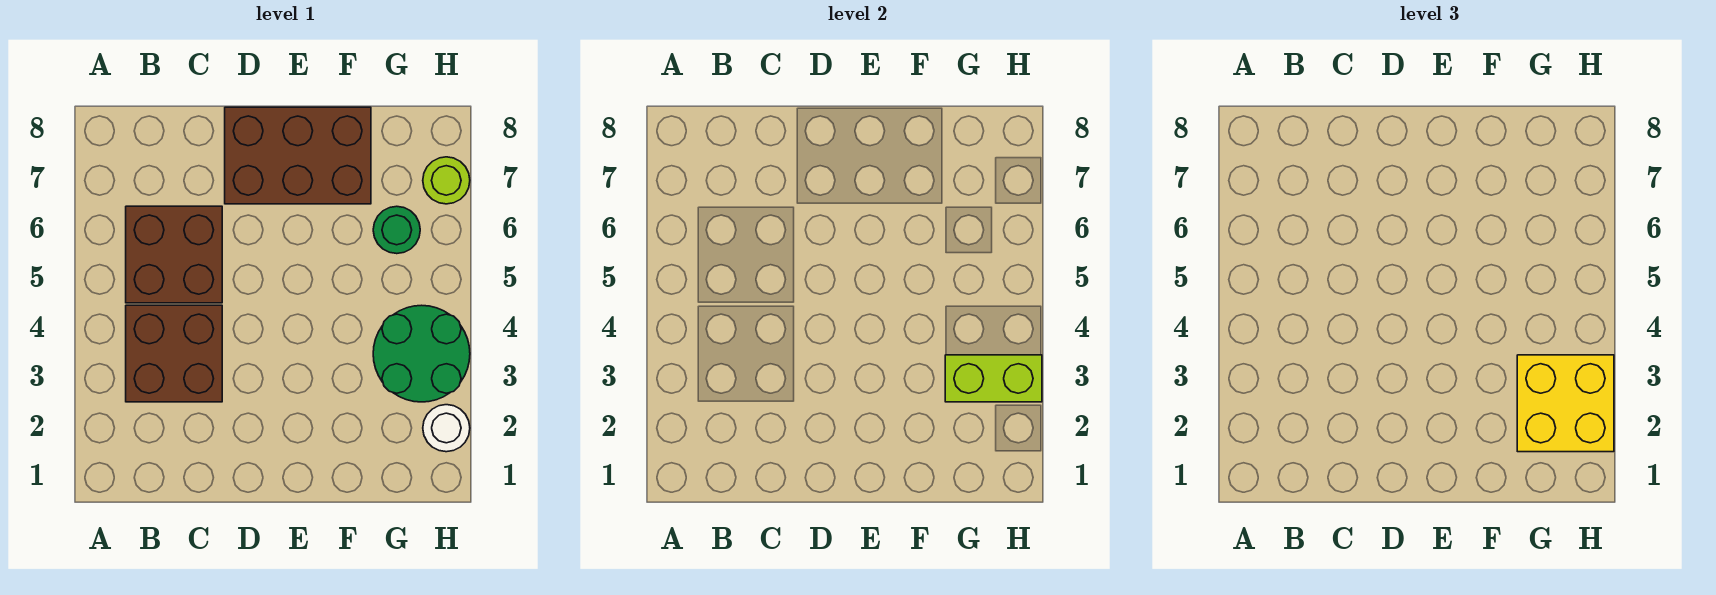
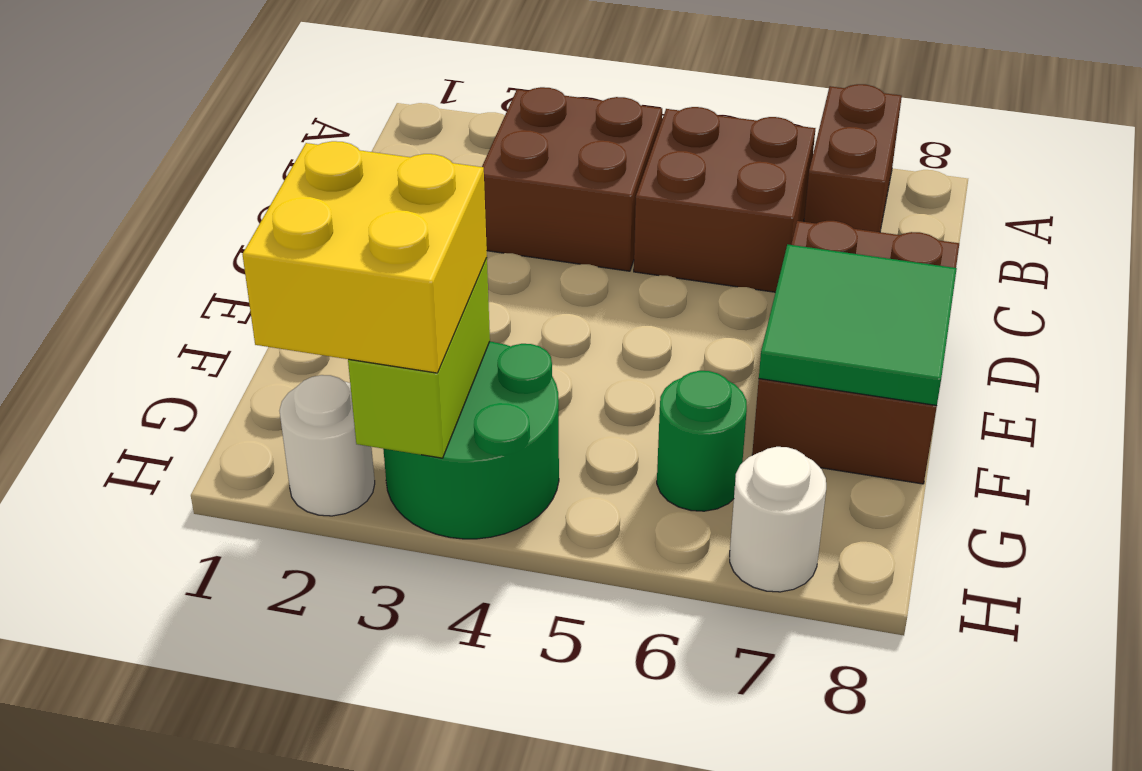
none -> brown 1x2 brick [804,84,902,232]
none -> green 2x2 tile [759,244,957,406]
lime 1x1 round brick [423,157,470,204] -> white 1x1 round brick [730,447,826,592]

